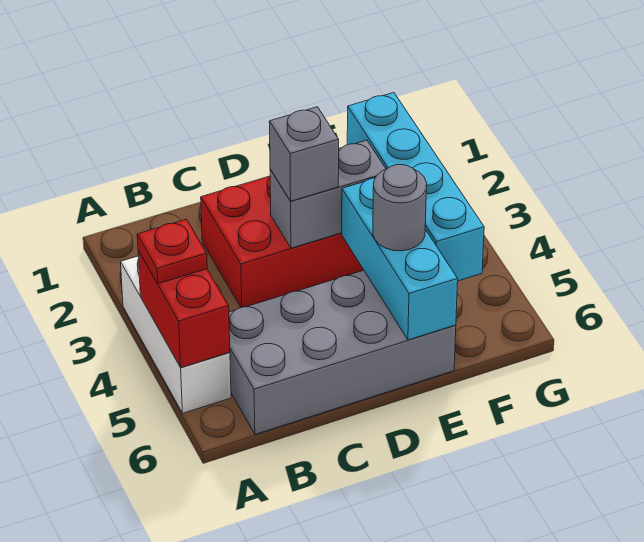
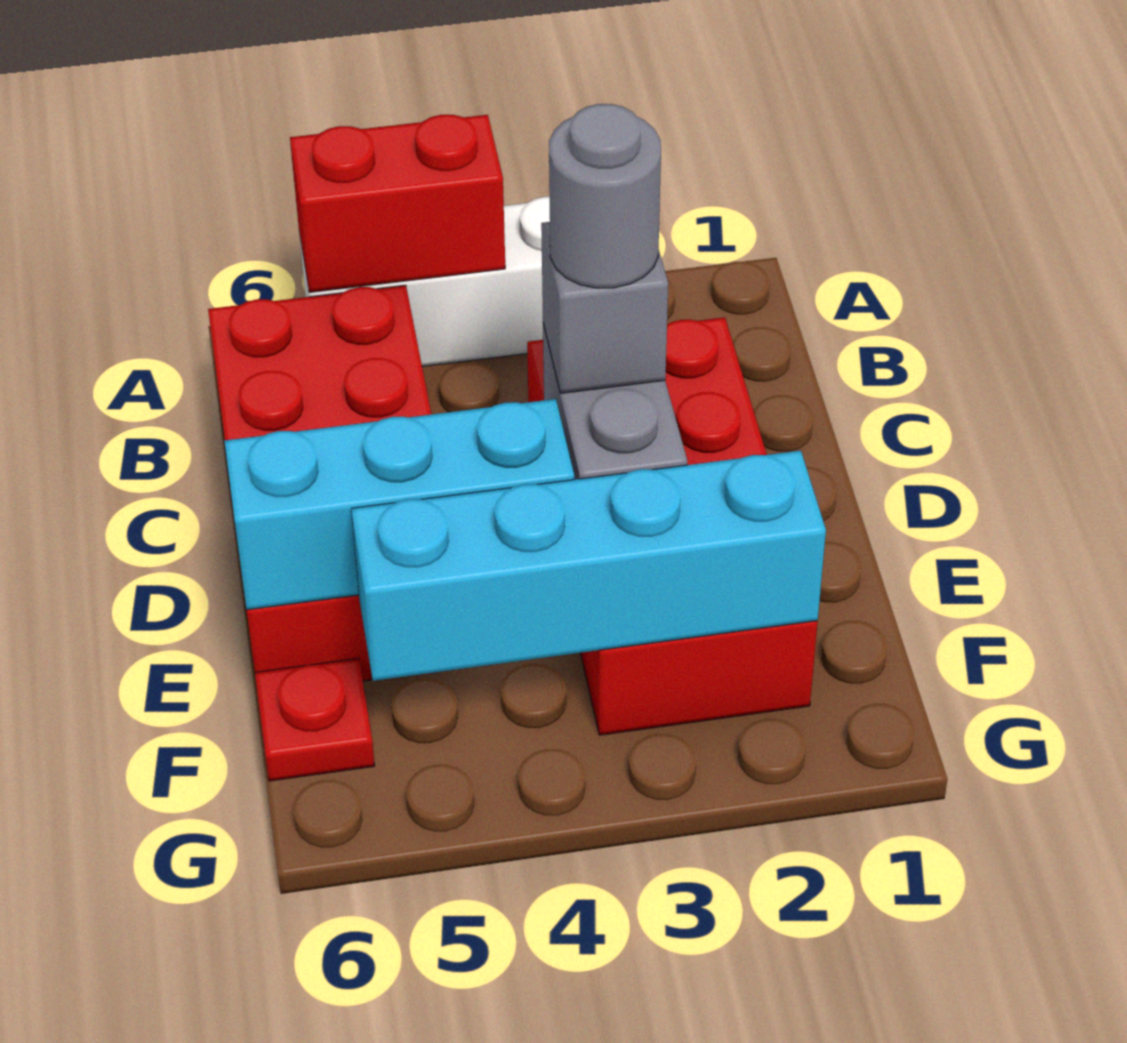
red 1x1 plate [137,219,207,284] -> red 1x1 plate moved to [255,658,375,781]
grey 2x4 brick [229,270,456,434] -> red 2x4 brick [208,285,431,681]
grey 1x1 round brick [373,165,427,251] -> grey 1x1 round brick moved to [549,104,661,288]

